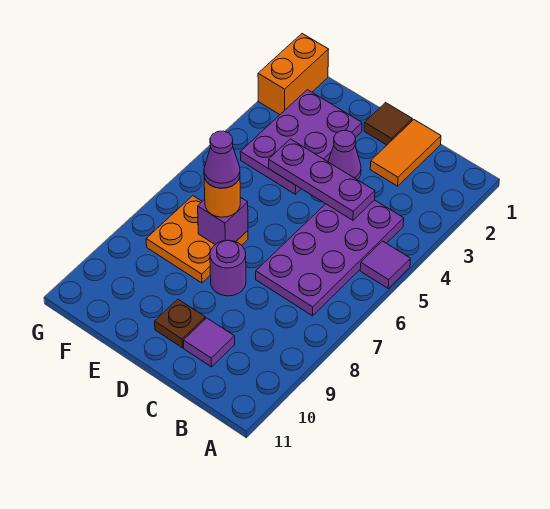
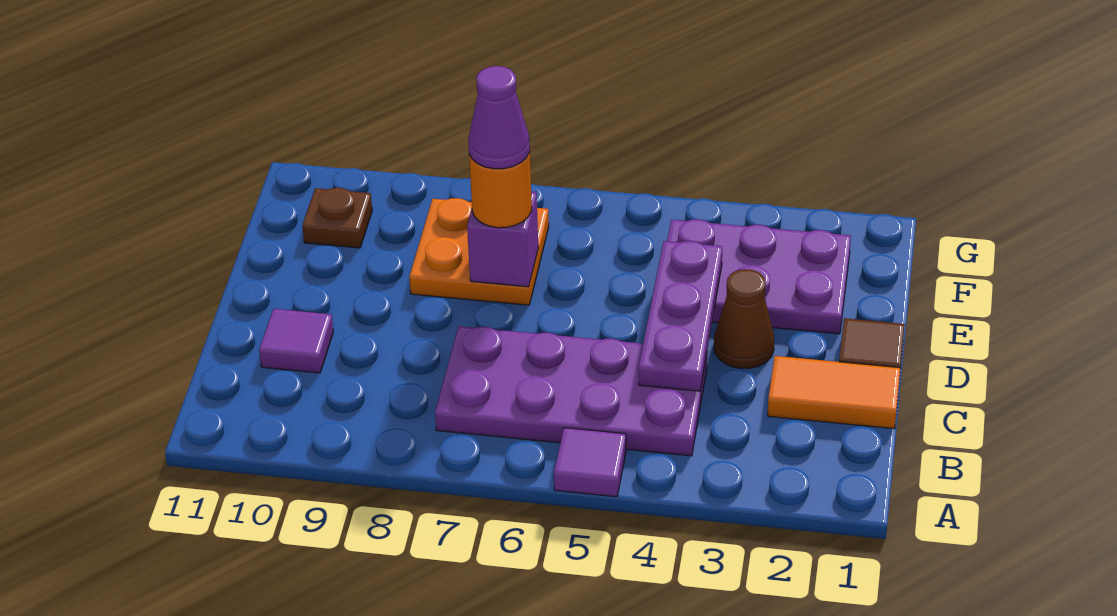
purple 1x1 cone [328,131,361,180] -> brown 1x1 cone [714,269,774,368]
purple 1x1 round brick [210,240,246,296] -> none
brown 1x1 plate [155,299,205,348] -> brown 1x1 plate moved to [302,188,372,248]
orange 1x2 brick [258,34,329,115] -> none

